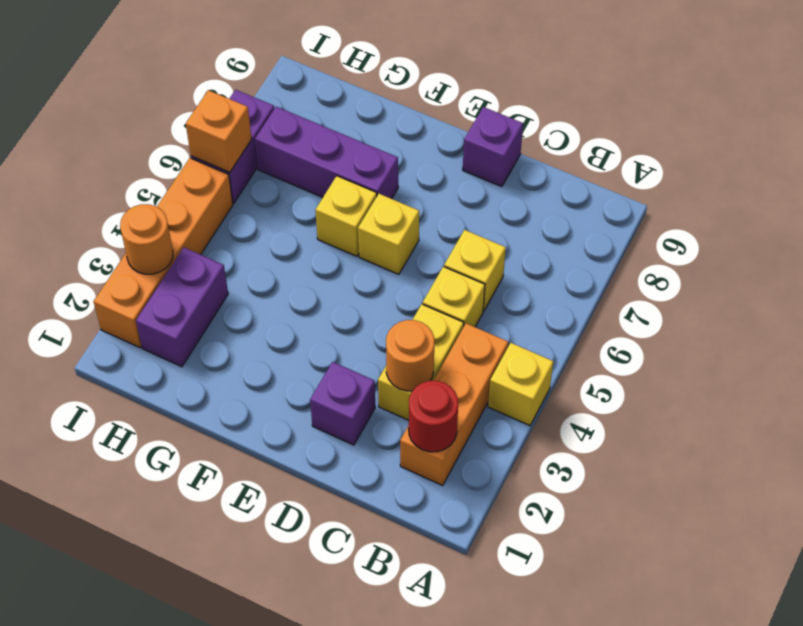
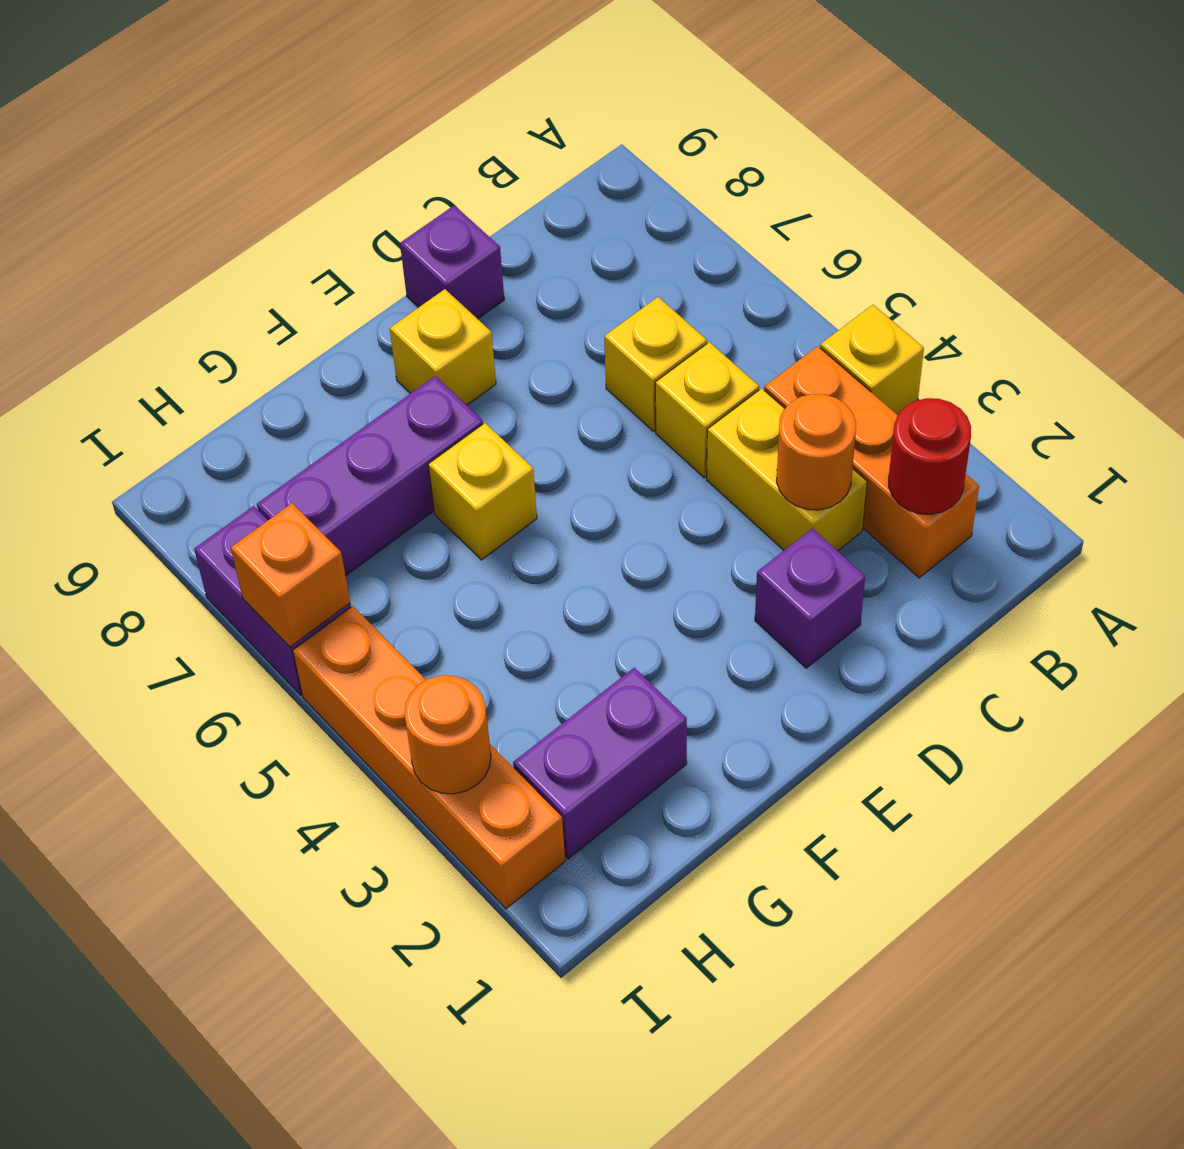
yellow 1x1 brick [358,194,419,274] -> yellow 1x1 brick moved to [390,289,496,405]
purple 1x2 brick [136,248,228,367] -> purple 1x2 brick turned to [513,668,687,859]

